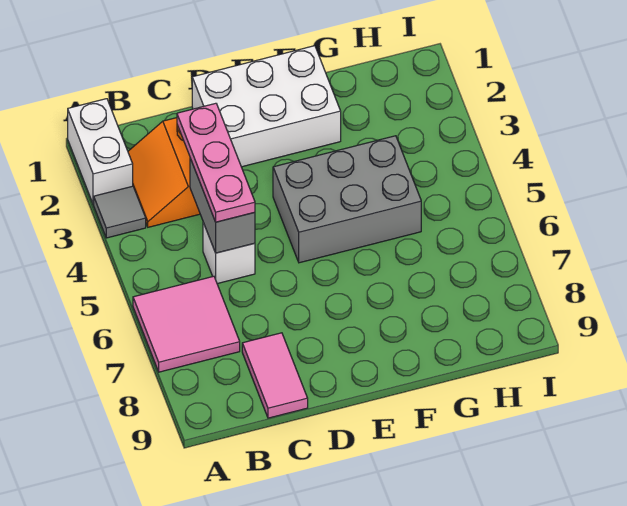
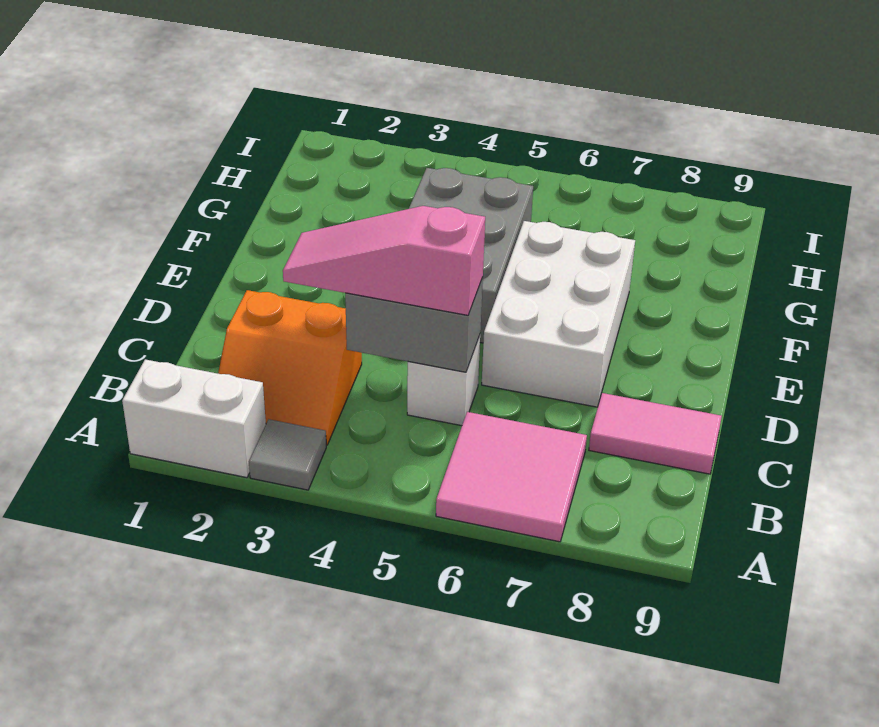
pink 1x3 plate [177,103,255,222] -> pink 1x3 slope [283,206,485,315]
white 2x3 brick [192,46,341,167] -> white 2x3 brick moved to [482,221,635,407]

